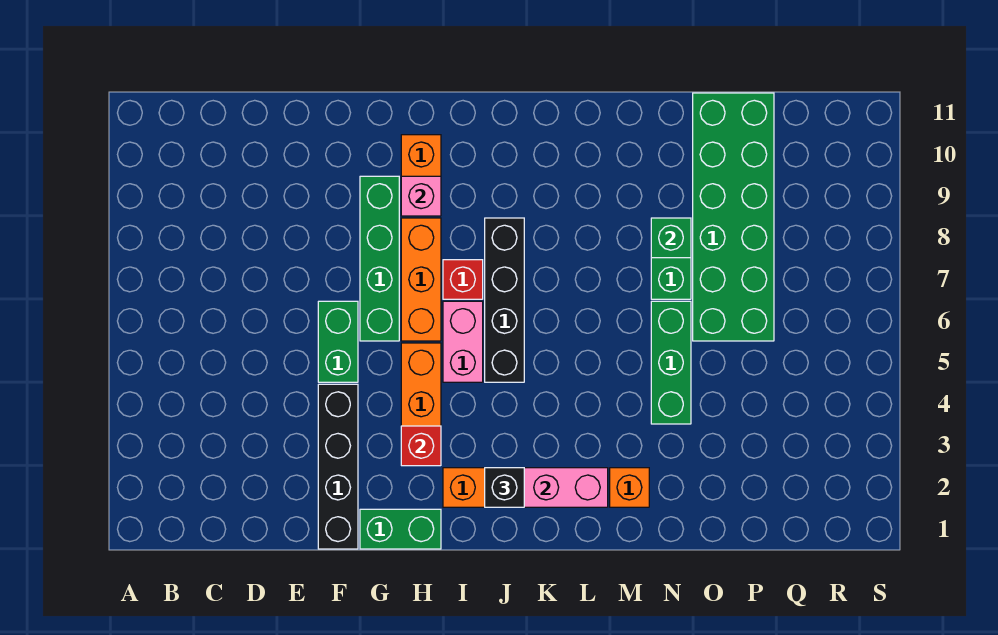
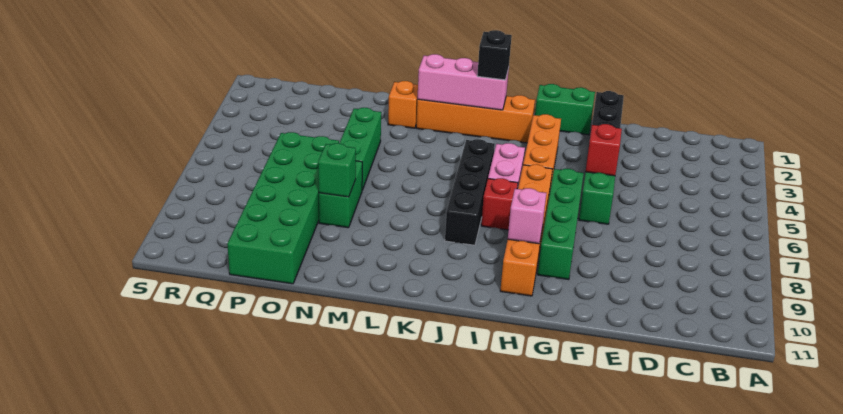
red 1x1 brick [401,426,441,466] -> red 1x1 brick moved to [585,124,622,176]

